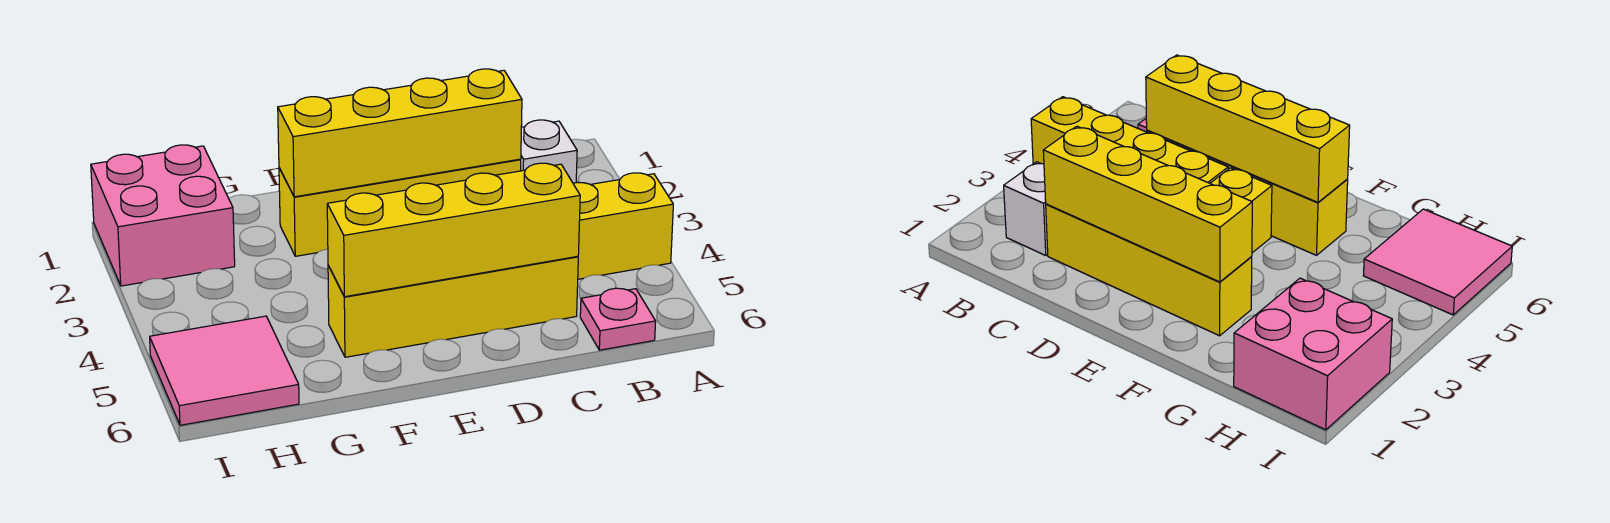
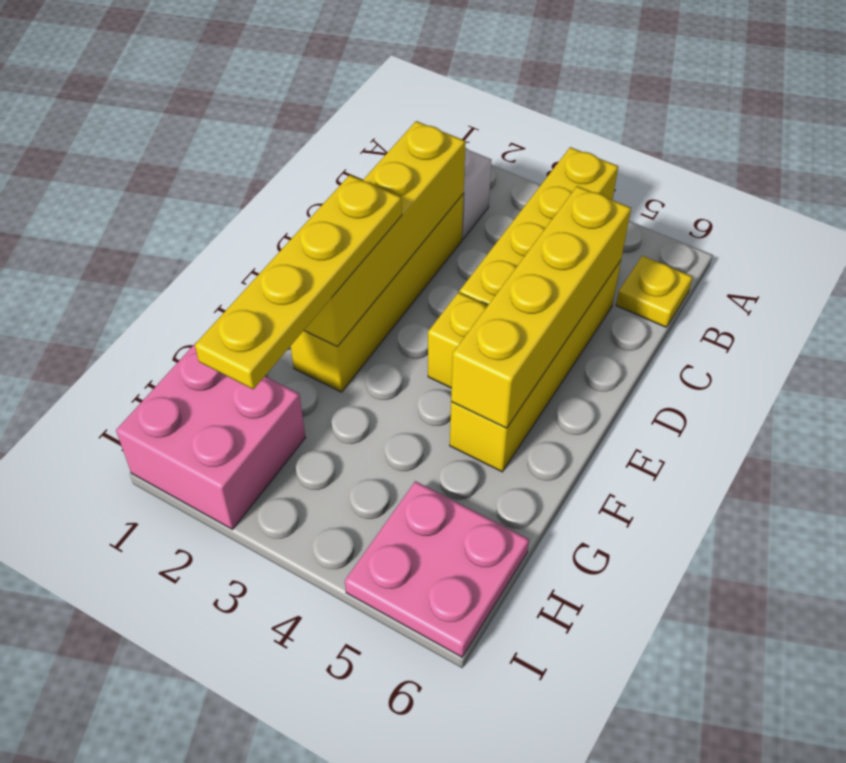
pink 1x1 plate [580,288,656,350] -> yellow 1x1 plate [616,256,692,327]
none -> yellow 1x4 plate [195,175,402,389]
pink 2x2 tile [150,316,299,425] -> pink 2x2 plate [345,481,529,657]

